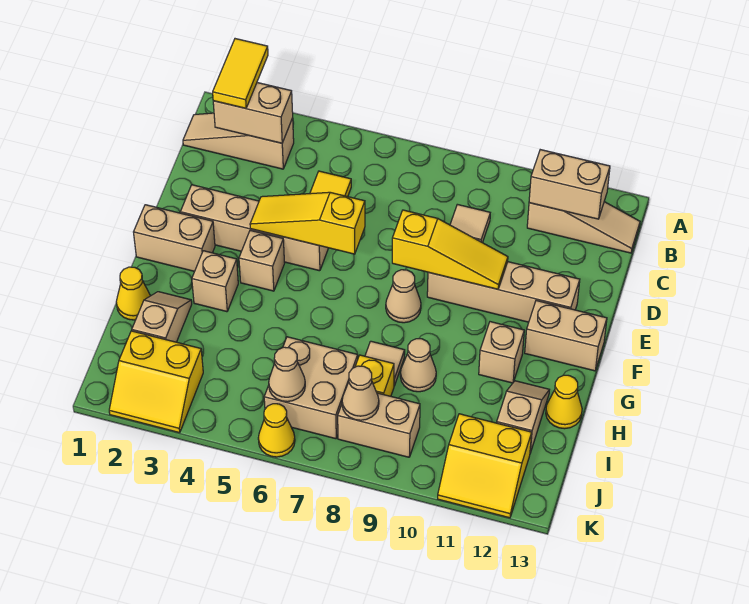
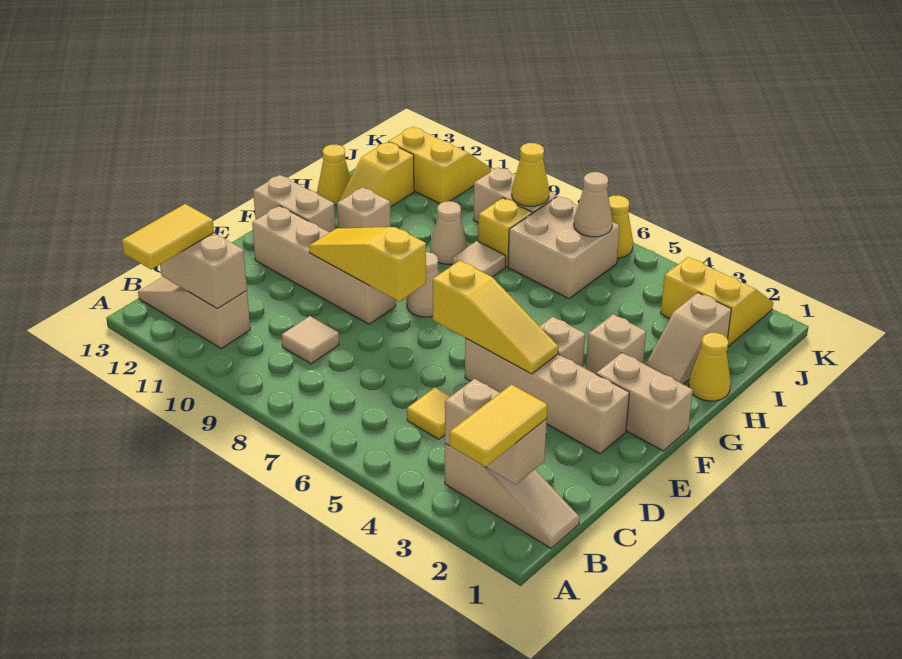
none -> yellow 1x2 tile [122,204,214,269]
tan 1x2 slope [497,381,549,453] -> yellow 1x2 slope [338,142,414,207]
tan 1x1 cone [342,366,379,420] -> yellow 1x1 cone [512,143,549,206]

